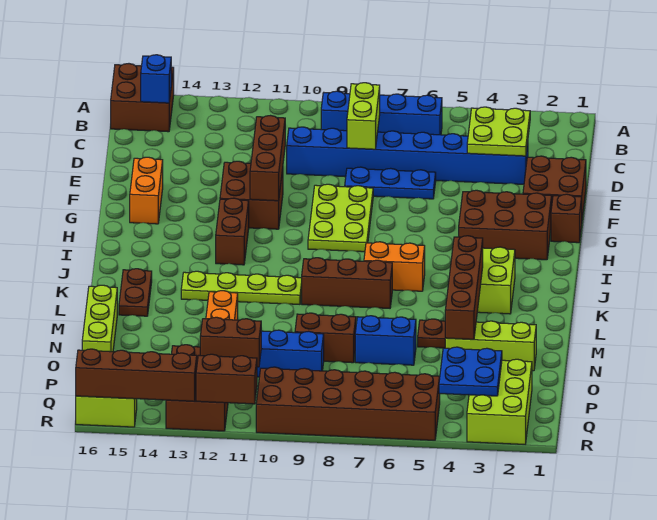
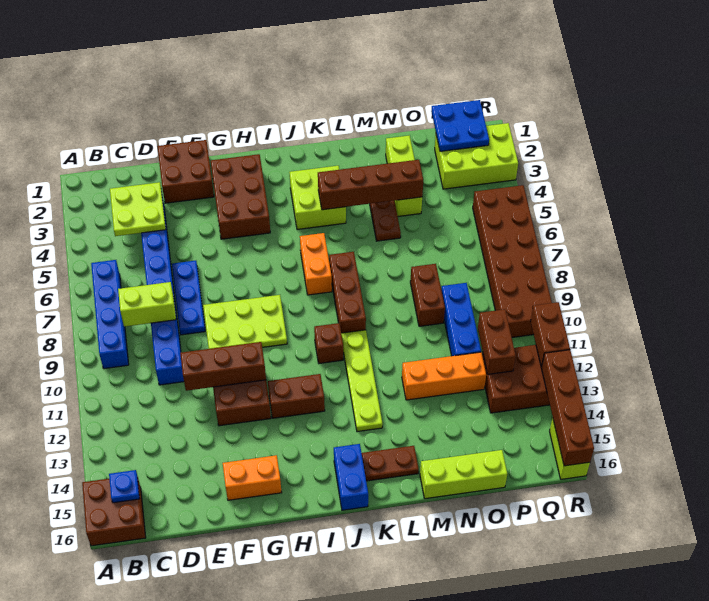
blue 1x1 brick [141,55,171,103] -> blue 1x1 plate [109,470,139,503]
brown 1x1 brick [551,194,582,243] -> brown 1x1 brick moved to [314,323,343,363]
blue 1x2 brick [355,316,416,365] -> blue 1x2 brick moved to [334,444,368,510]
blue 2x2 plate [439,347,502,396] -> blue 2x2 plate moved to [431,100,489,151]

